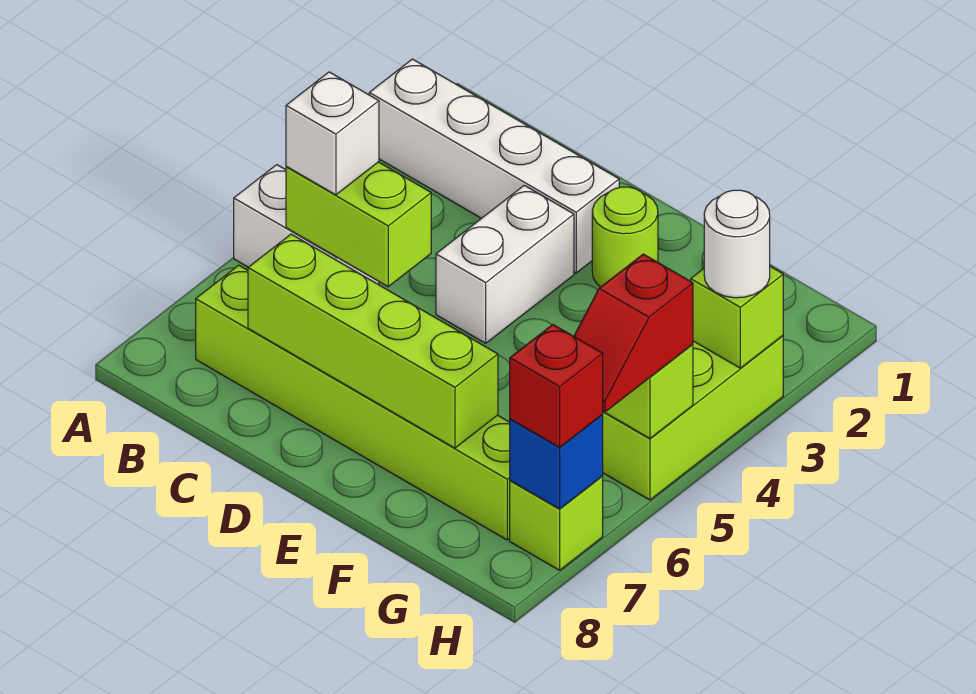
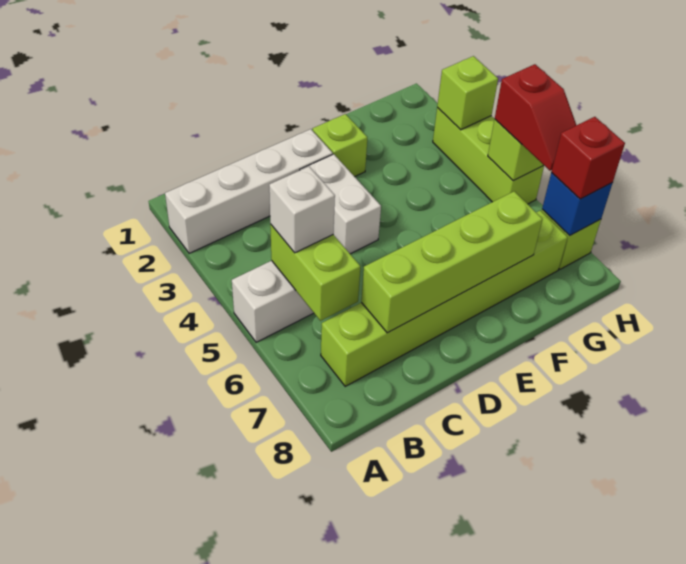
lime 1x2 brick [286,162,431,287] -> lime 1x2 brick turned to [270,224,361,321]
lime 1x1 round brick [592,187,658,287] -> lime 1x1 brick [313,114,368,177]
white 1x1 round brick [704,190,770,298] -> none

